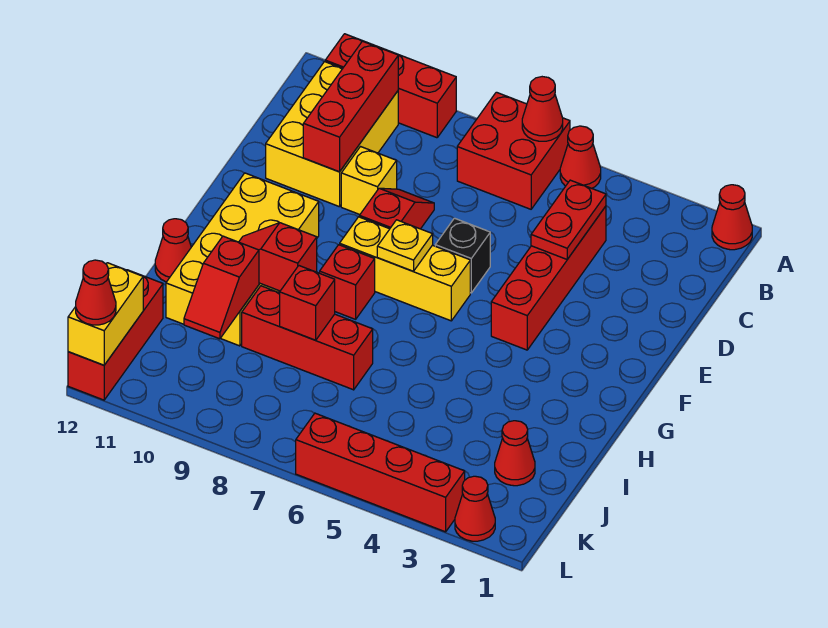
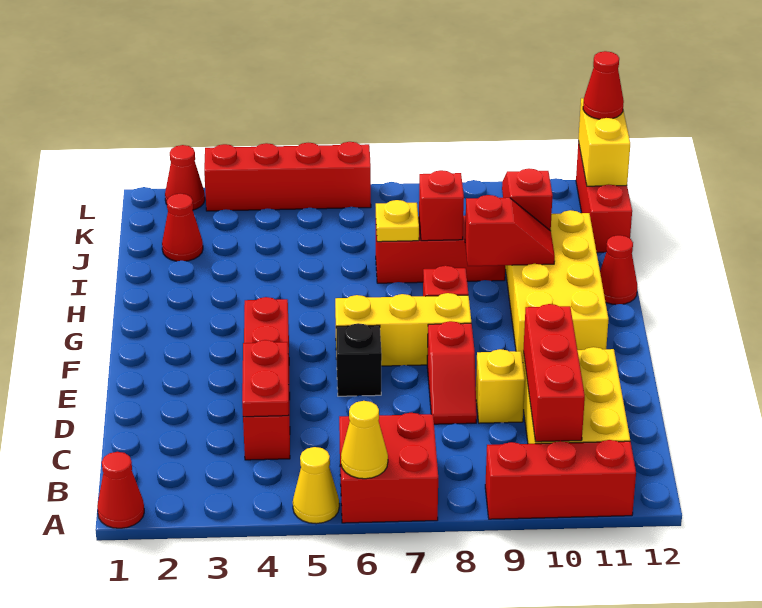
red 1x1 cone [560,126,601,188] -> yellow 1x1 cone [293,447,339,524]
red 1x1 cone [522,77,563,141] -> yellow 1x1 cone [341,401,388,479]
yellow 1x1 plate [377,220,433,271] -> yellow 1x1 plate moved to [376,200,419,242]

